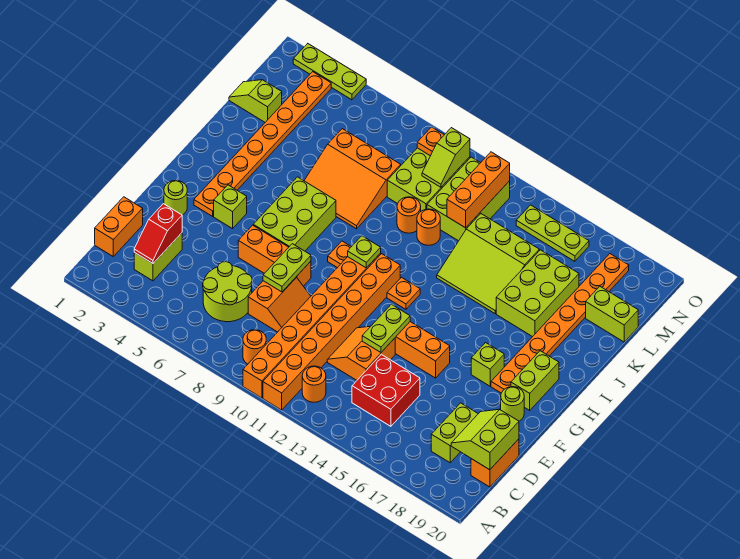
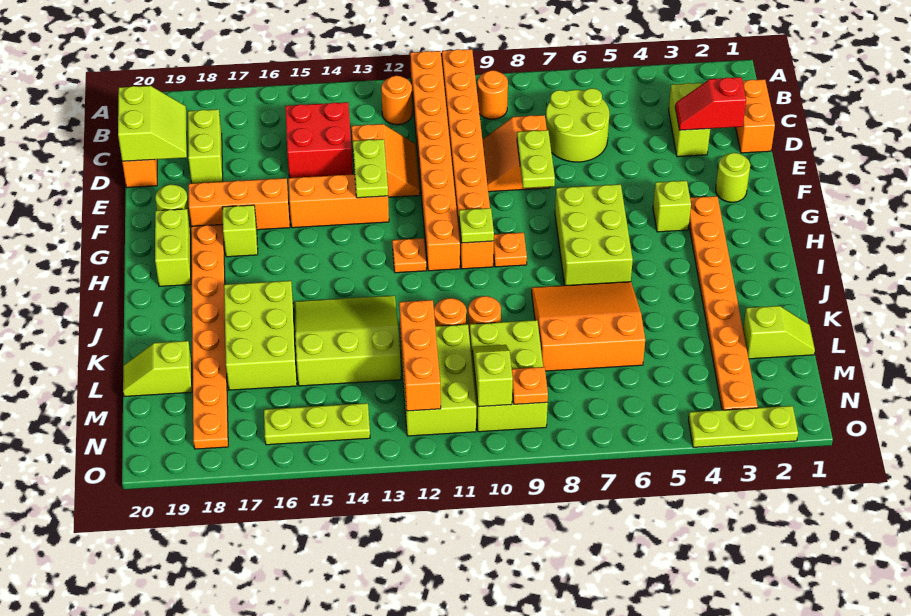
red 1x2 slope [134,204,182,264] -> red 1x2 slope turned to [675,77,746,130]
orange 1x3 brick [238,225,311,286] -> orange 1x3 brick moved to [189,178,290,230]
lime 1x2 brick [586,286,638,342] -> lime 1x2 slope [123,341,192,397]

